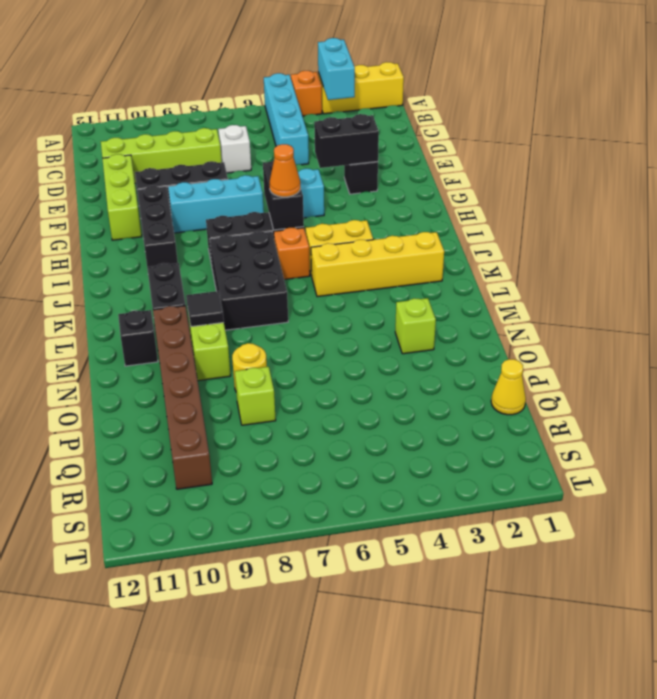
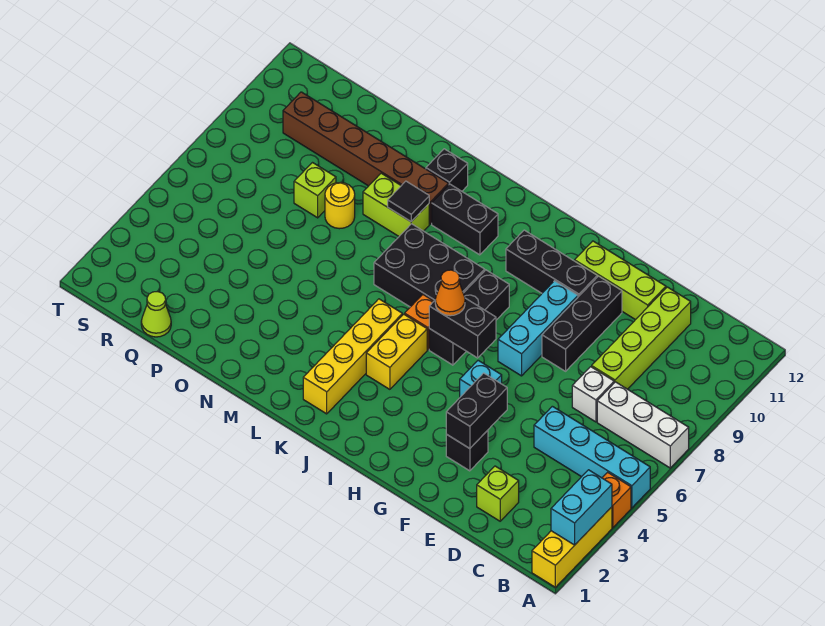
cyan 1x2 brick [318,38,355,100] -> cyan 1x2 brick turned to [551,470,612,545]
none -> white 1x3 brick [597,382,689,468]
lime 1x1 brick [395,298,436,354] -> lime 1x1 brick moved to [477,466,519,521]
yellow 1x1 cone [491,359,526,415] -> lime 1x1 cone [141,291,171,337]

